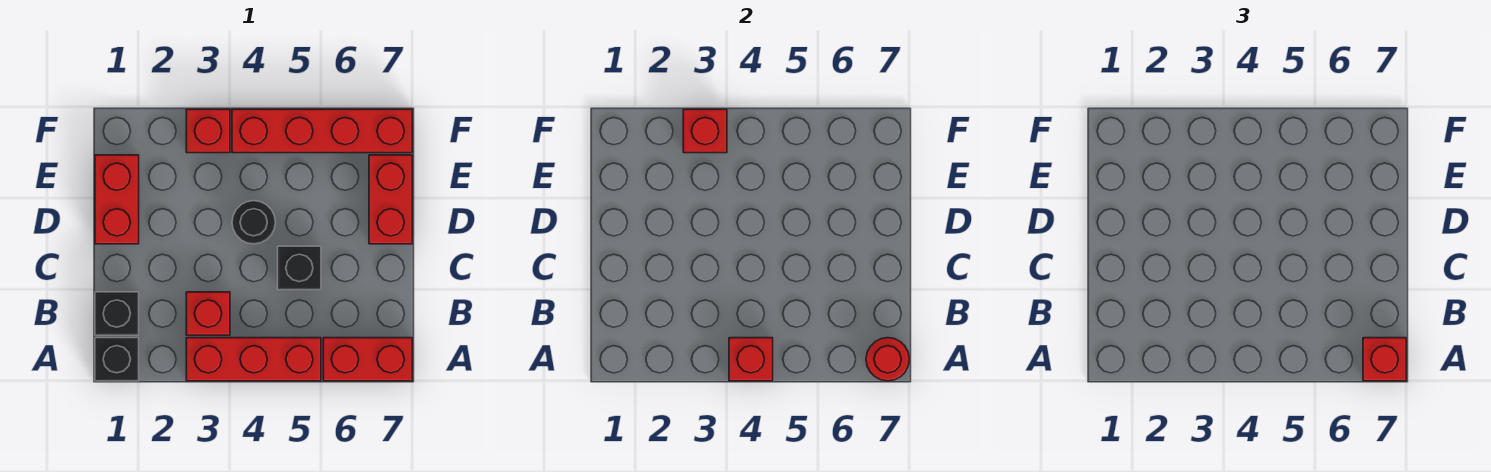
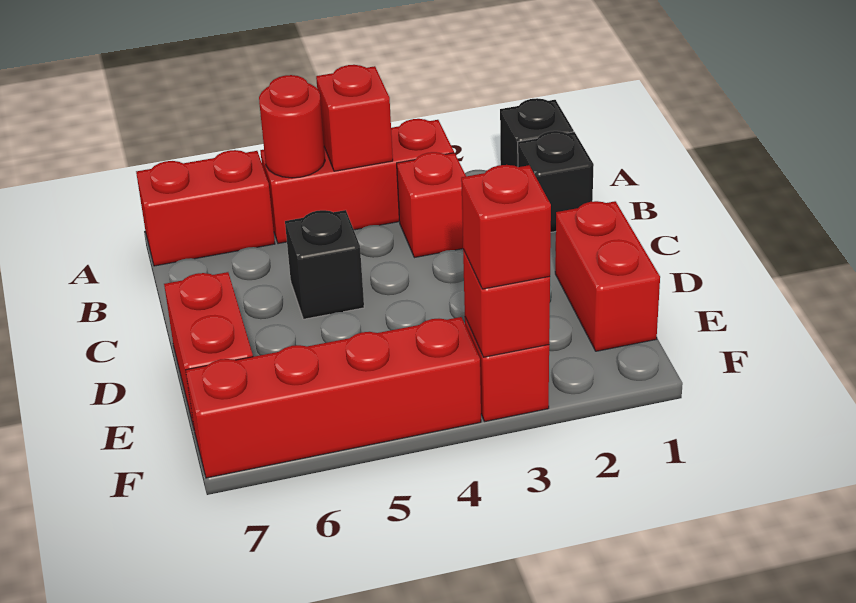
red 1x1 round brick [866,338,909,381] -> red 1x1 round brick moved to [259,75,325,178]
red 1x1 brick [1363,338,1406,381] -> red 1x1 brick moved to [461,165,551,289]
black 1x1 round brick [232,201,275,244] -> none

